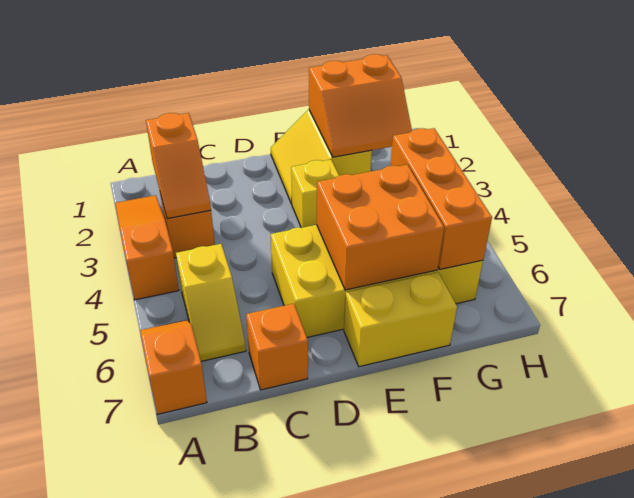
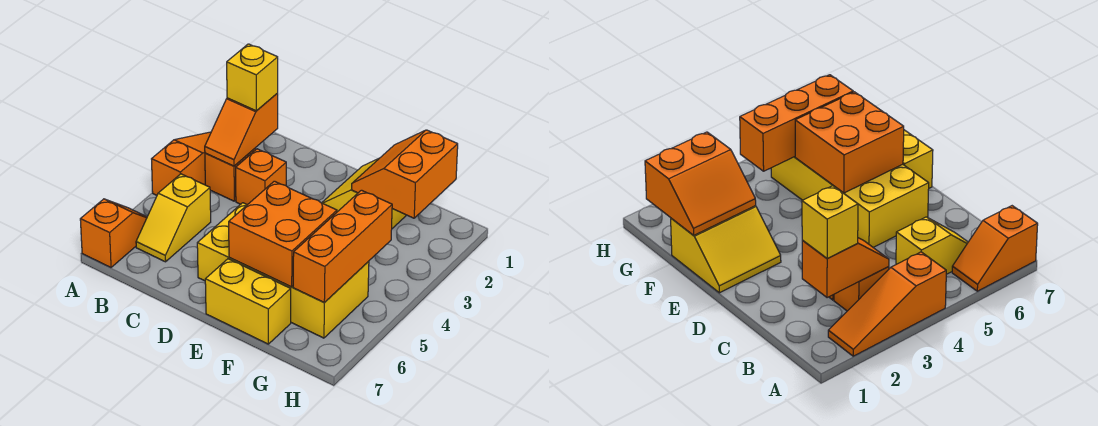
orange 1x1 brick [246,304,308,390] -> orange 1x1 brick moved to [236,149,286,205]
yellow 1x1 brick [291,160,339,228] -> yellow 1x1 brick moved to [227,44,278,111]
orange 2x2 slope [309,54,412,157] -> orange 2x2 slope turned to [352,130,458,218]

